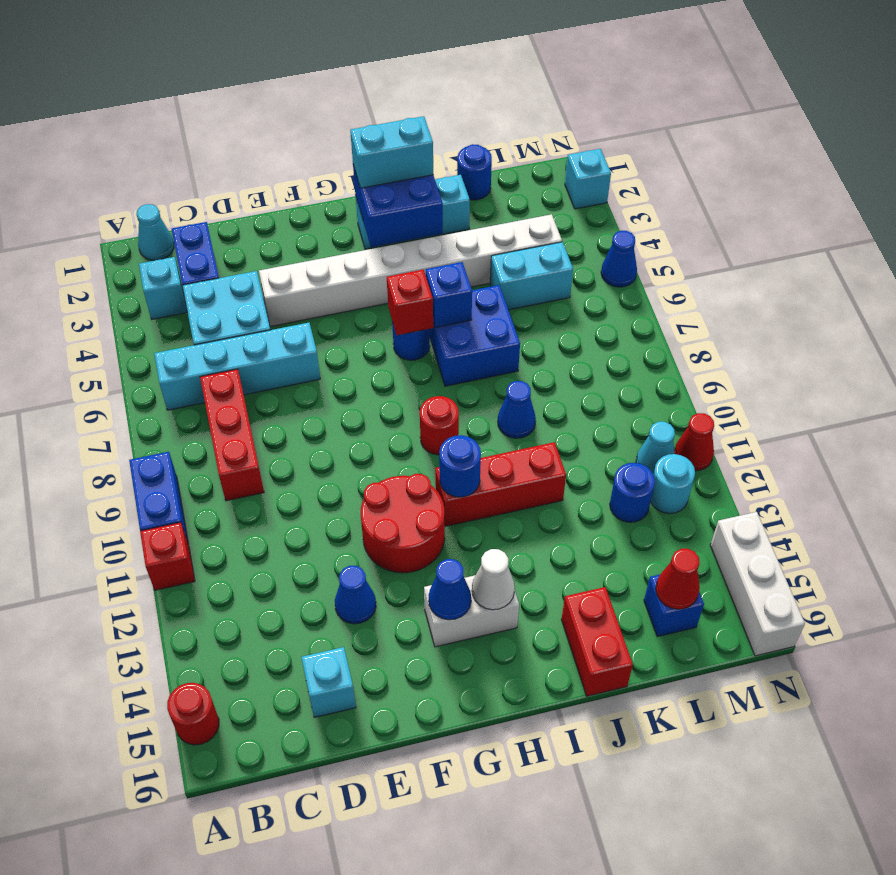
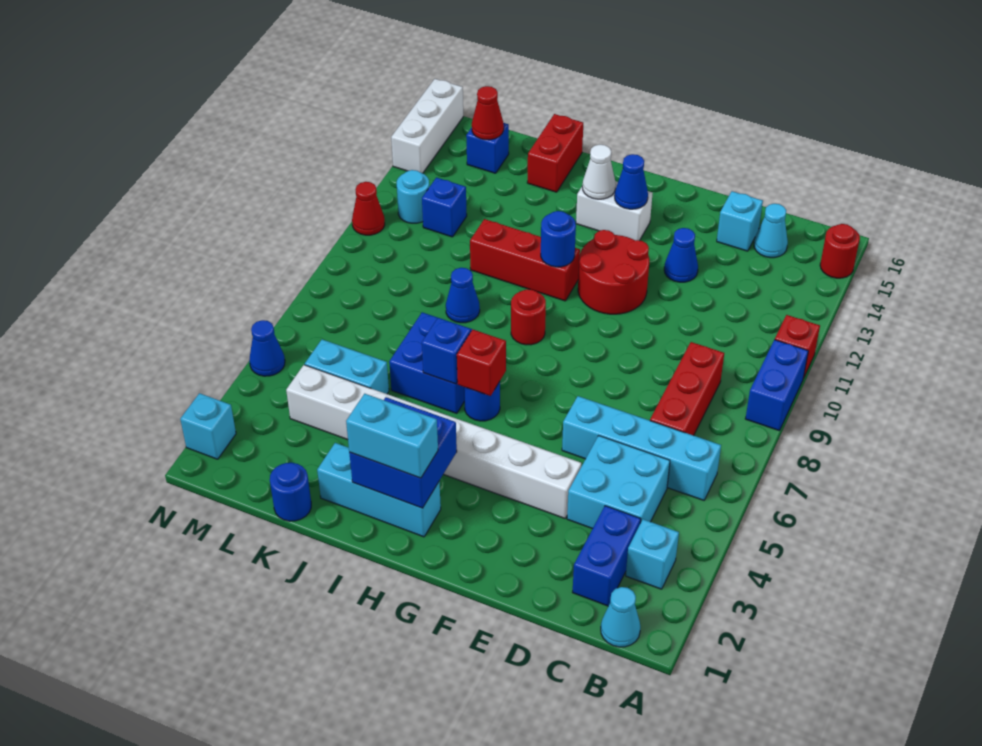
blue 1x1 round brick [610,463,655,522] -> blue 1x1 brick [422,178,467,237]
cyan 1x1 cone [636,422,675,474] -> cyan 1x1 cone moved to [754,204,788,258]

